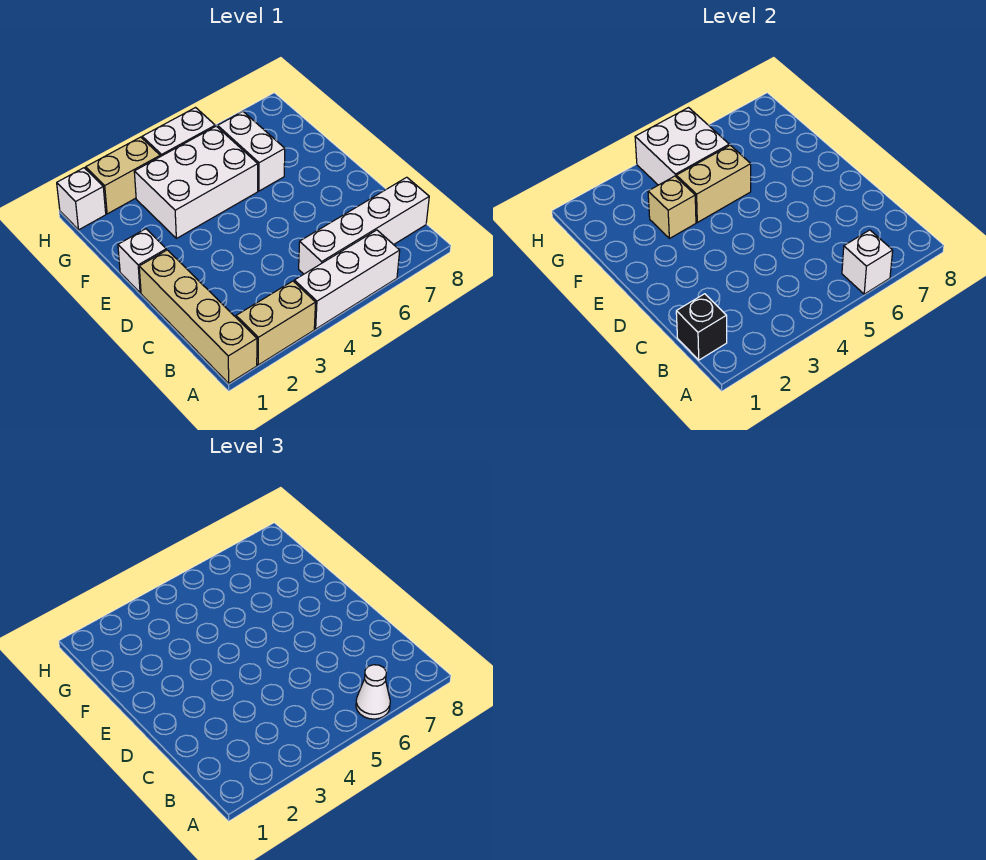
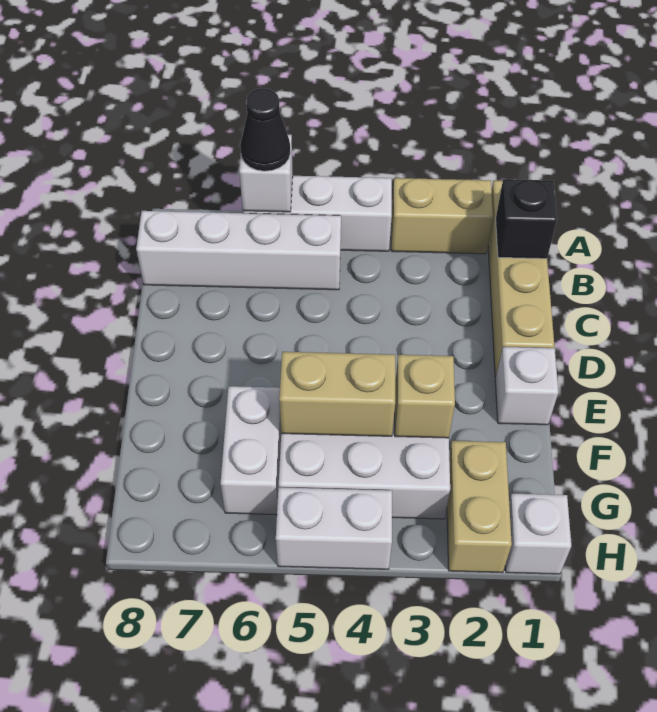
white 1x1 cone [356,665,390,719] -> black 1x1 cone [240,88,290,171]
white 2x2 brick [635,108,729,185] -> none
tan 1x2 brick [86,137,160,214] -> tan 1x2 brick turned to [447,441,512,573]

